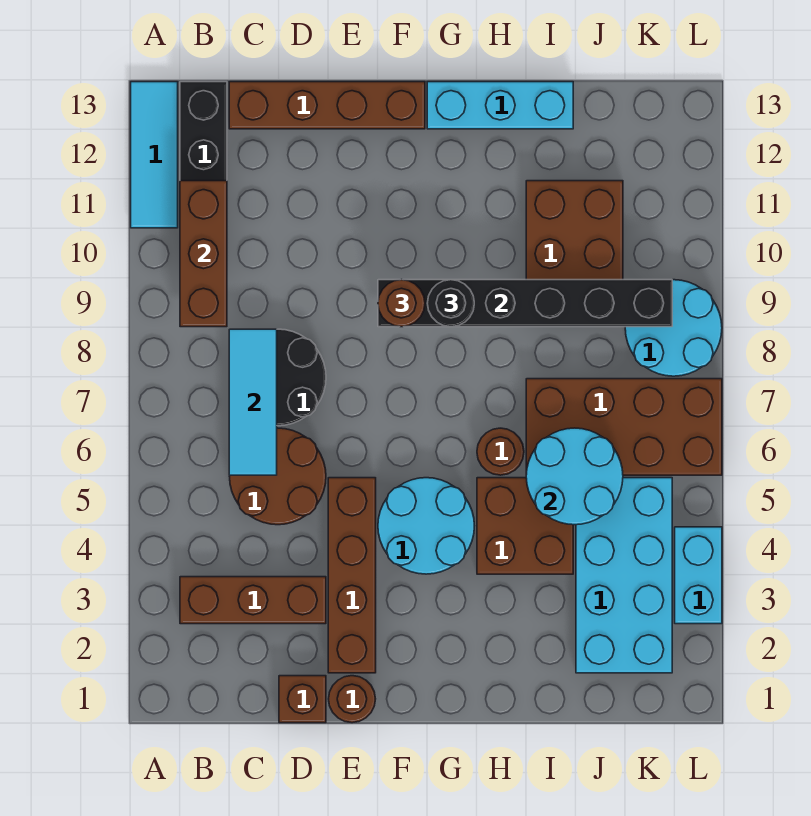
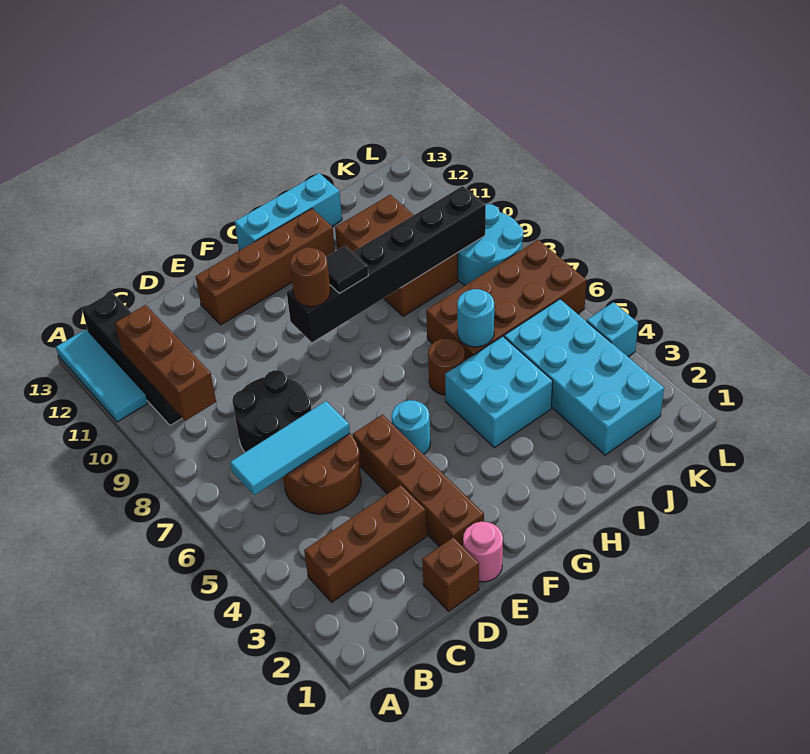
cyan 1x3 tile [229,329,277,475] -> cyan 1x3 tile turned to [230,401,350,495]
brown 1x4 brick [229,82,425,129] -> brown 1x4 brick moved to [196,209,335,325]
brown 1x1 round brick [329,676,375,723] -> pink 1x1 round brick [463,522,503,582]
cyan 2x2 round brick [378,478,474,574] -> cyan 1x1 round brick [392,400,430,454]
black 1x1 round brick [427,280,474,327] -> black 1x1 tile [327,246,368,294]
brown 2x2 brick [477,478,573,574] -> cyan 2x2 brick [445,336,553,447]
cyan 2x2 round brick [526,428,623,525] -> cyan 1x1 round brick [457,289,494,347]
cyan 1x2 brick [675,527,722,624] -> cyan 1x1 brick [587,302,638,356]

